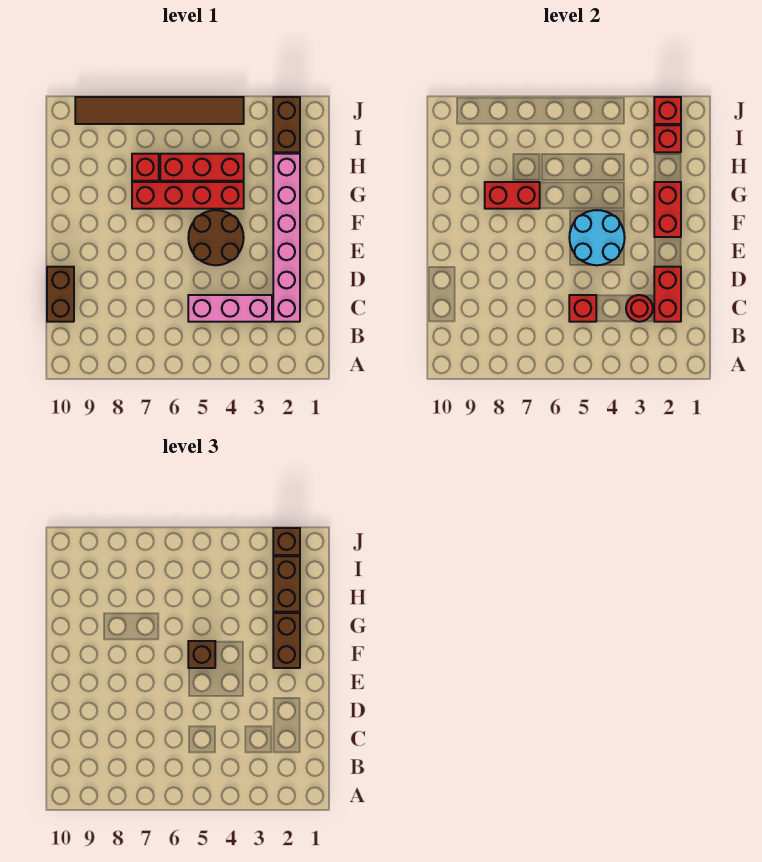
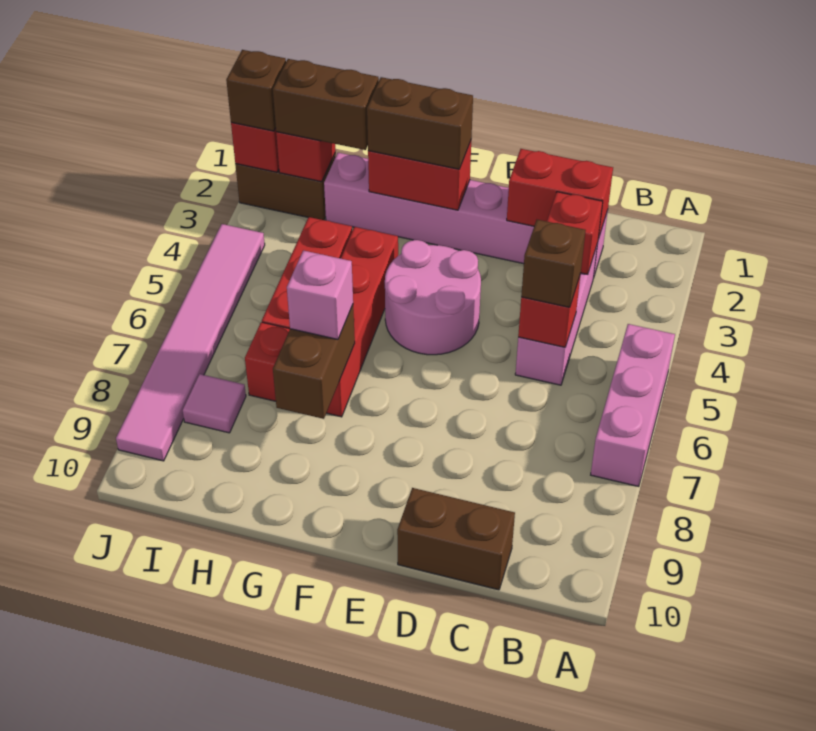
none -> pink 1x3 brick [591,324,675,487]
red 1x1 round brick [626,295,653,322] -> red 1x1 brick [547,192,603,275]
brown 2x2 round brick [188,210,244,265] -> pink 2x2 round brick [385,240,481,355]
cyan 2x2 round brick [569,210,625,265] -> none
brown 1x1 brick [188,641,215,668] -> brown 1x1 brick moved to [521,220,586,307]
red 1x2 brick [485,182,540,209] -> brown 1x2 brick [273,305,355,419]
none -> pink 1x1 brick [287,250,353,339]
none -> pink 1x1 tile [183,374,246,433]
brown 1x6 tile [75,97,244,124] -> pink 1x6 tile [116,224,265,461]

